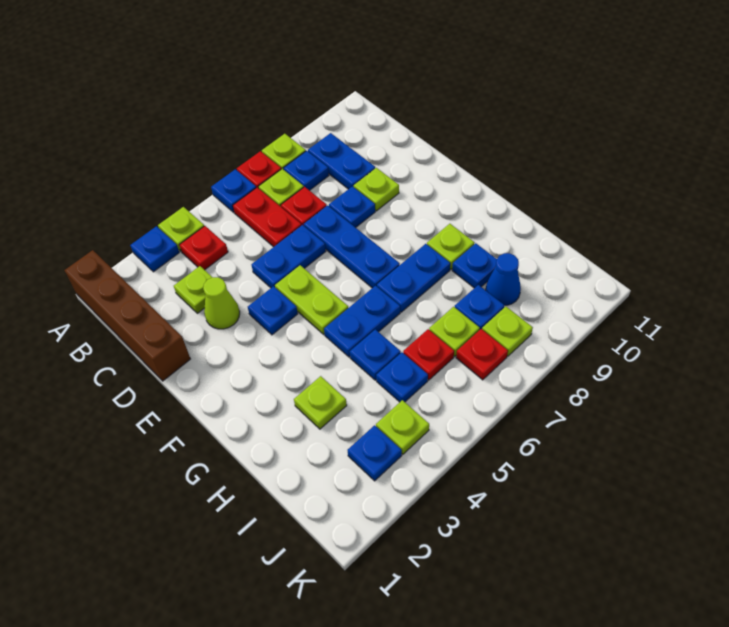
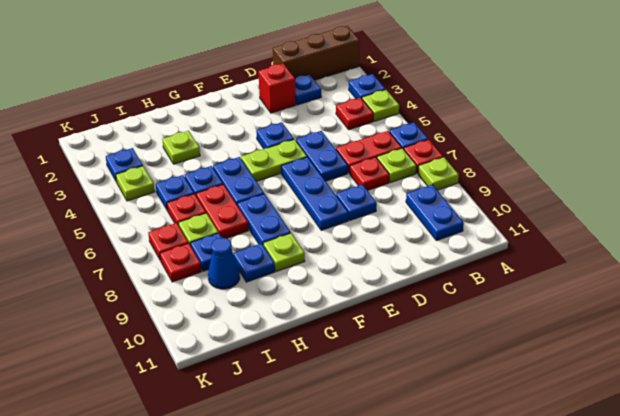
brown 1x4 brick [65,250,190,381] -> brown 1x3 brick [273,26,360,80]
blue 1x1 plate [284,151,329,190] -> blue 1x1 plate moved to [295,74,321,105]
blue 1x2 plate [308,133,375,189] -> blue 1x2 plate turned to [406,185,464,241]
lime 1x1 plate [174,266,212,313] -> none
none -> red 1x1 brick [258,64,296,113]
lime 1x1 cone [203,277,240,329] -> none
blue 1x3 plate [304,205,400,288] -> blue 1x3 plate turned to [281,157,348,230]
lime 1x1 plate [354,168,399,211] -> none
none -> red 1x2 plate [196,184,249,238]
lime 1x1 plate [482,307,533,356] -> red 1x1 plate [160,243,201,282]

